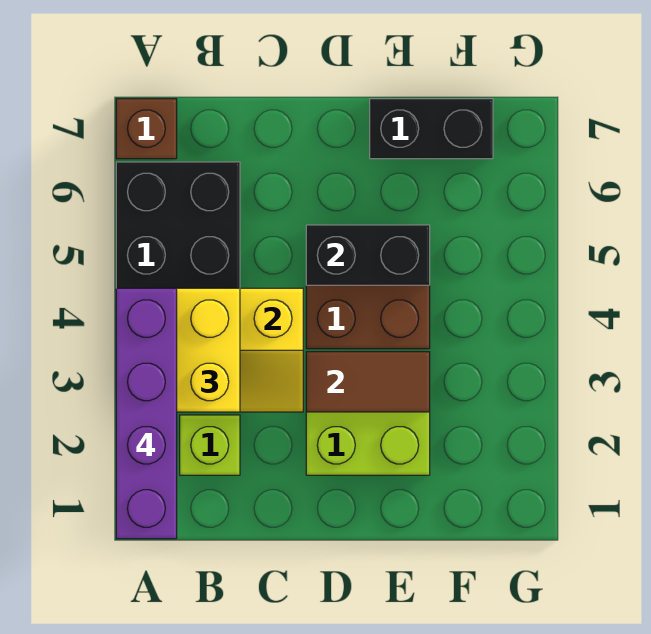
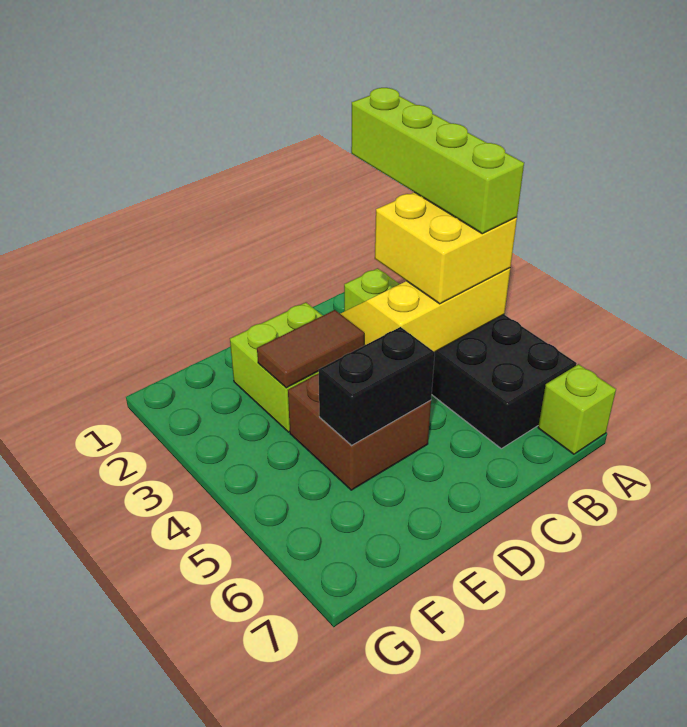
purple 1x4 brick [116,288,177,539] -> lime 1x4 brick [351,88,524,234]
brown 1x1 brick [116,99,177,159] -> lime 1x1 brick [538,364,616,454]
black 1x2 brick [370,99,493,159] -> none

